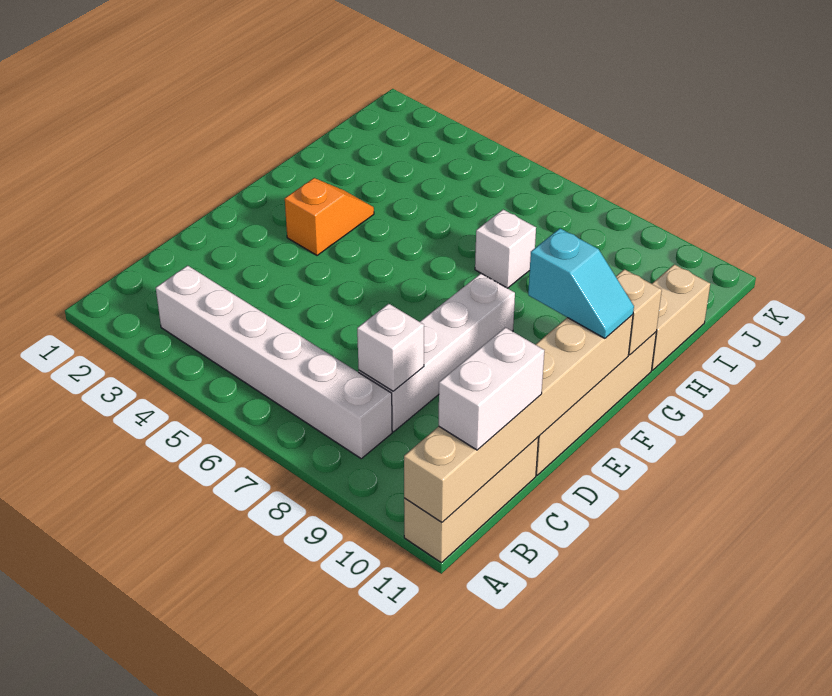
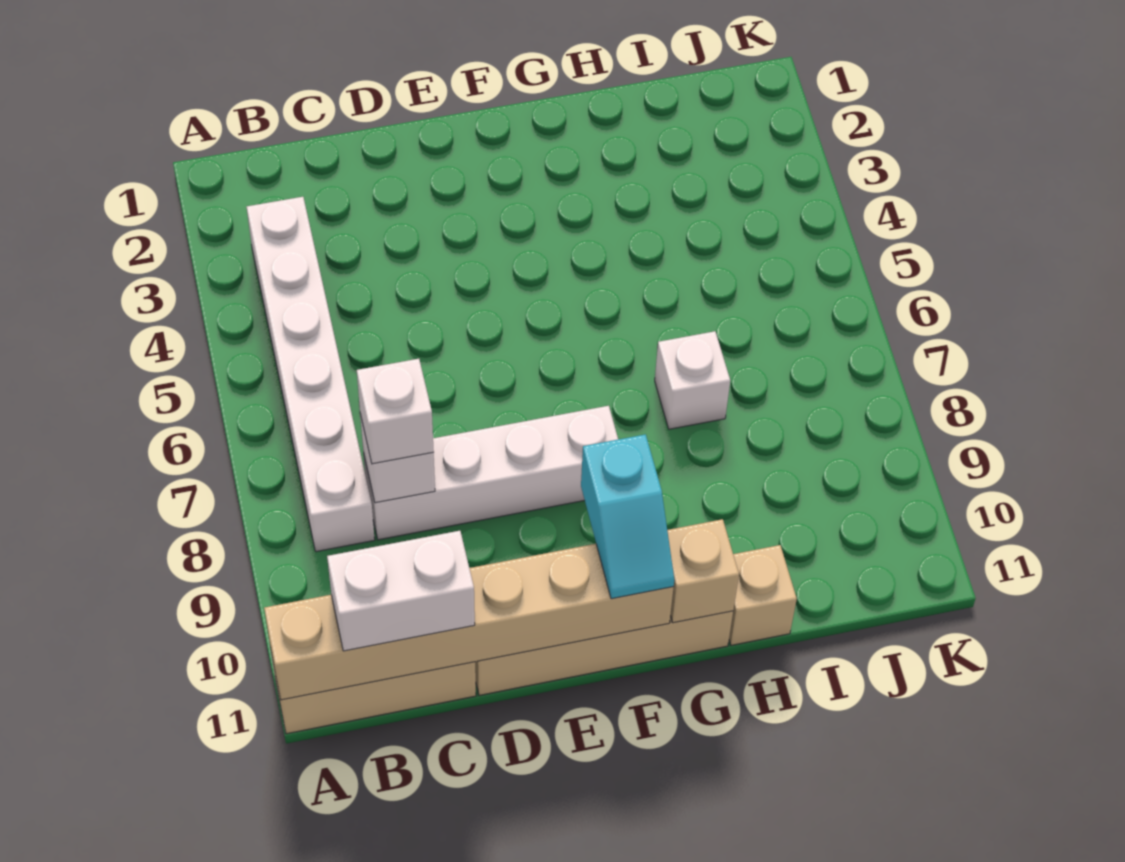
none -> white 1x1 brick [357,359,434,464]
orange 1x2 slope [285,178,374,255] -> none
tan 1x2 brick [652,264,710,370] -> tan 1x1 brick [729,545,797,645]

